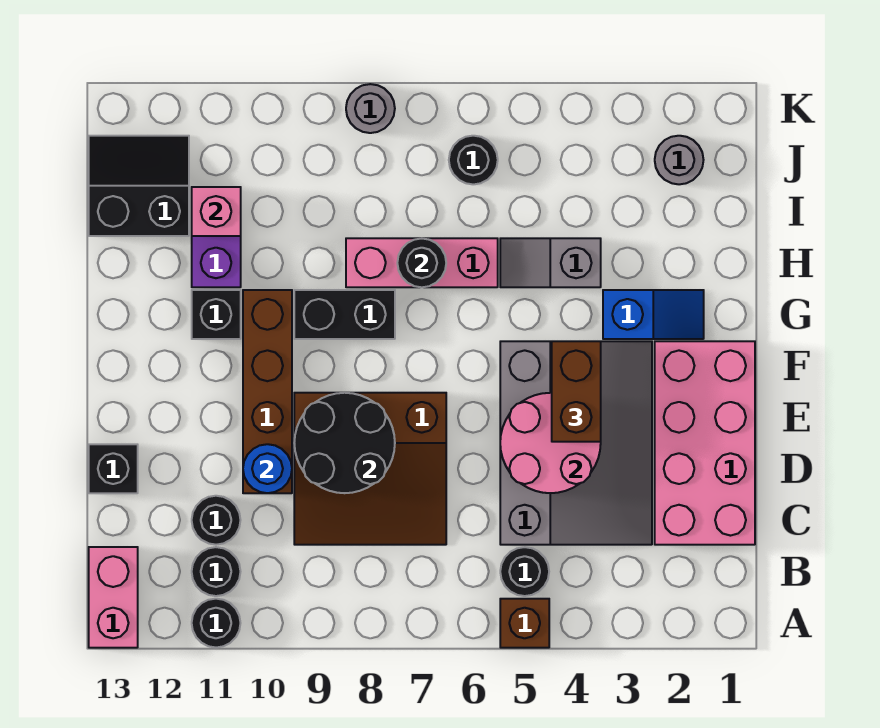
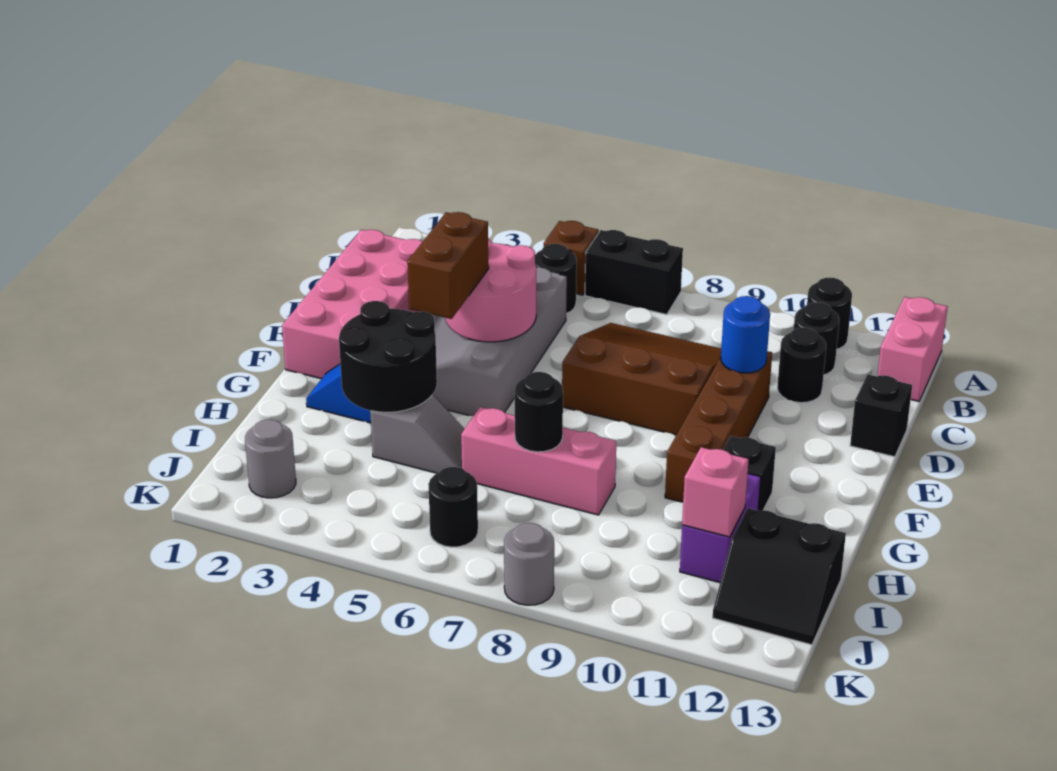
black 2x2 round brick [294,393,395,493] -> black 2x2 round brick moved to [339,301,437,412]
black 1x2 brick [294,290,395,339] -> black 1x2 brick moved to [585,230,683,315]

